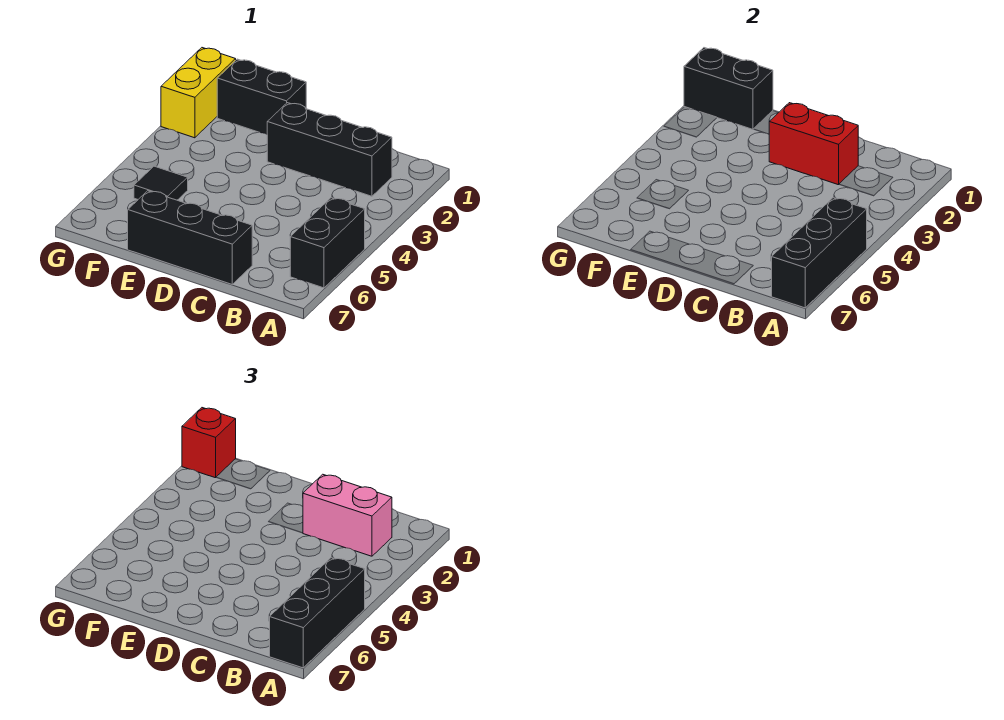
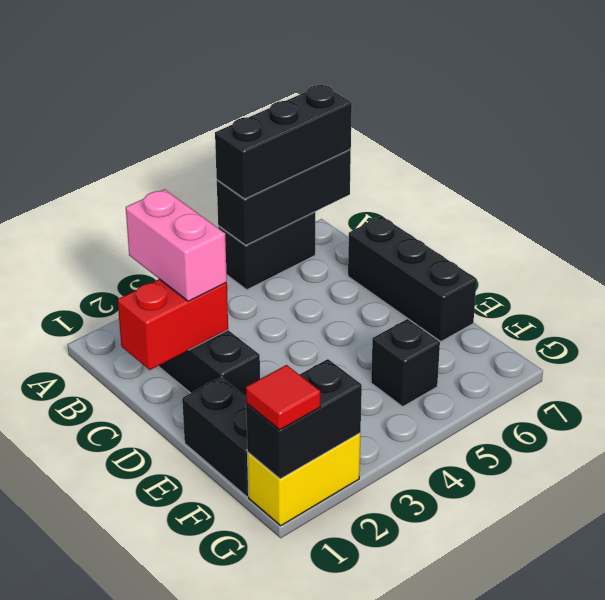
red 1x2 brick [769,103,858,185] -> red 1x2 brick turned to [118,279,228,370]
black 1x2 brick [684,48,773,129] -> black 1x2 brick turned to [246,359,362,479]
black 1x1 tile [134,166,188,200] -> black 1x1 brick [371,319,440,406]
red 1x1 brick [182,408,236,478] -> red 1x1 tile [246,365,320,430]

